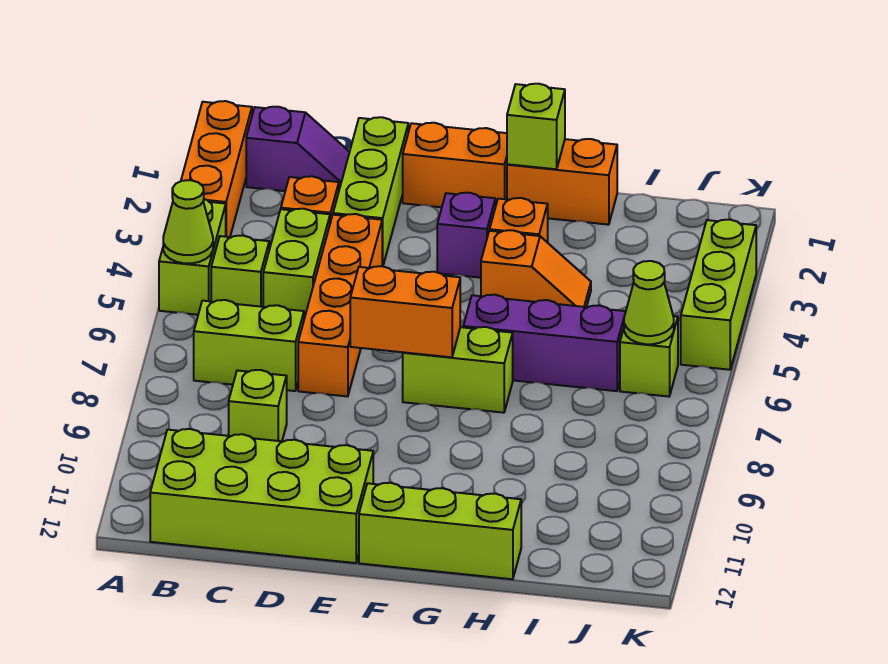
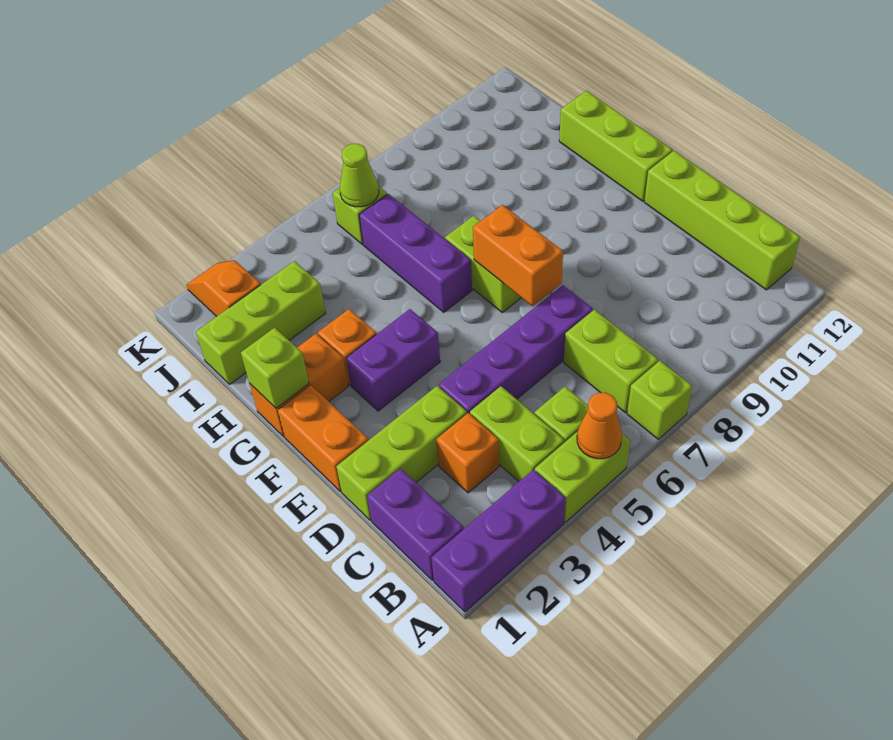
orange 1x3 brick [181,101,252,237] -> purple 1x3 brick [431,470,566,612]
lime 1x1 cone [163,180,213,263] -> orange 1x1 cone [577,393,622,459]
purple 1x2 slope [246,107,349,191] -> purple 1x2 brick [367,468,464,580]
lime 2x4 brick [150,429,373,563] -> lime 1x4 brick [644,151,800,290]
lime 1x2 brick [263,209,330,319] -> lime 1x2 brick turned to [470,386,564,481]
lime 1x1 brick [229,370,287,441] -> lime 1x1 brick moved to [627,361,692,439]
orange 1x4 brick [298,214,382,397] -> purple 1x4 brick [439,285,593,414]
purple 1x1 brick [437,193,495,278] -> purple 1x2 brick [346,309,440,411]
orange 1x2 brick [507,139,617,225] -> orange 1x2 brick turned to [250,334,348,436]
orange 1x2 slope [481,230,591,307] -> orange 1x2 slope moved to [187,260,261,316]
lime 1x3 brick [681,220,756,370] -> lime 1x3 brick moved to [196,261,326,384]

